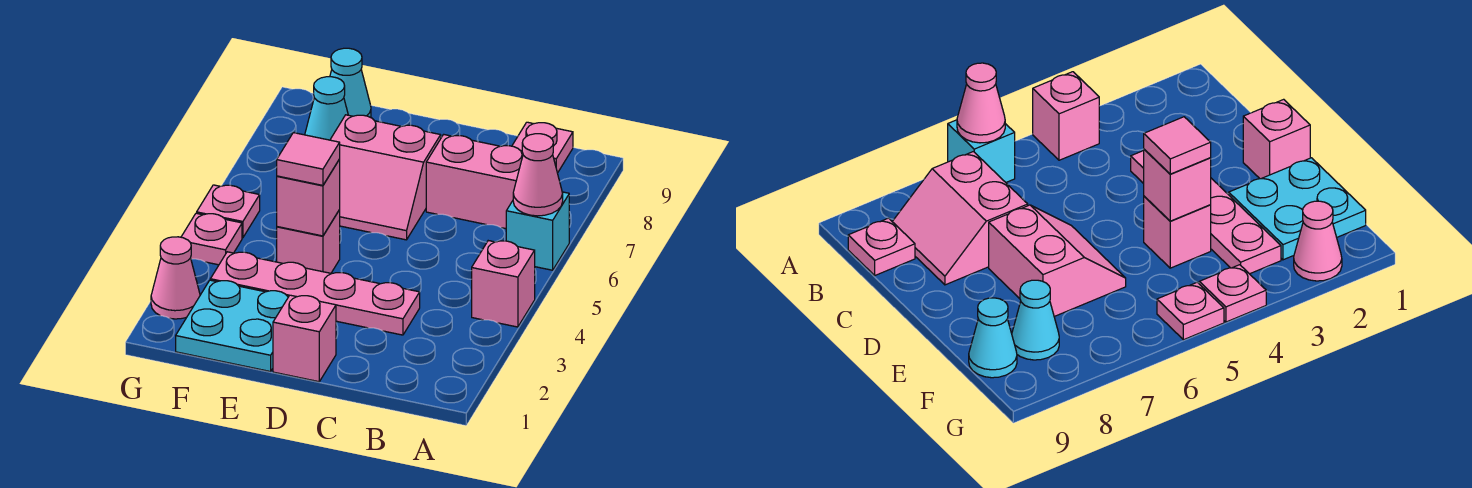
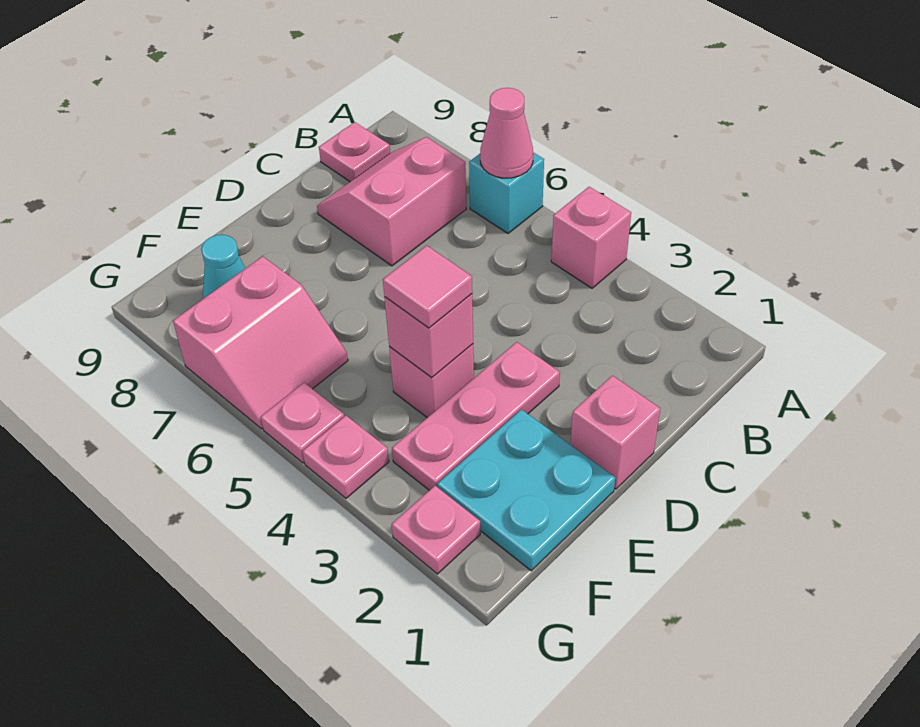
pink 1x4 plate [210,252,420,335] -> pink 1x3 plate [392,342,560,490]
pink 2x2 slope [330,115,441,240] -> pink 2x2 slope moved to [173,256,348,429]
cyan 1x1 cone [330,48,371,118] -> none
pink 1x1 cone [151,237,200,319] -> pink 1x1 plate [392,486,480,574]

